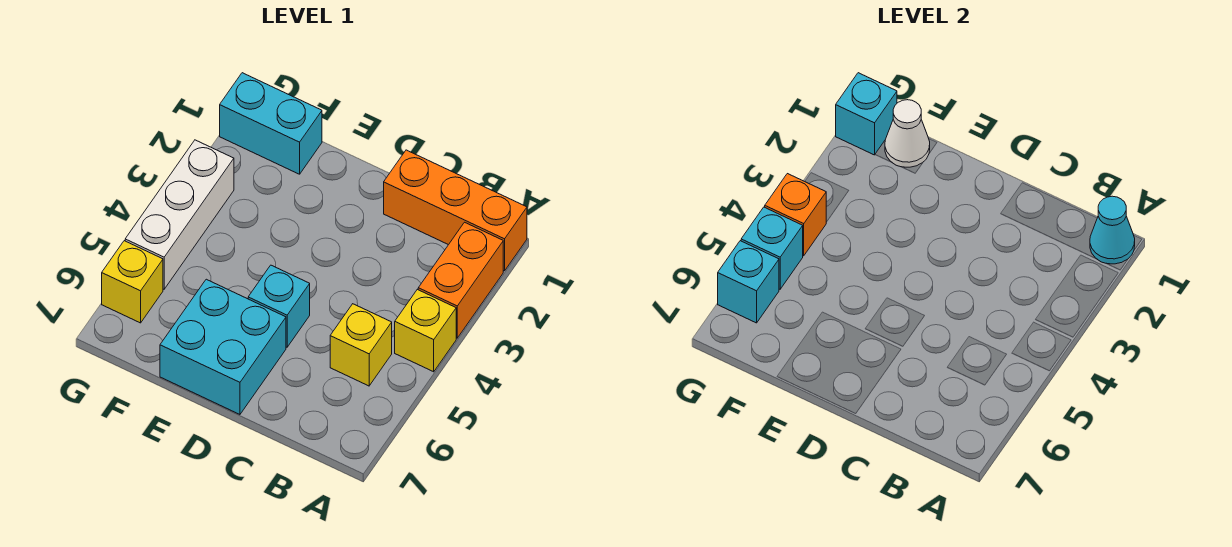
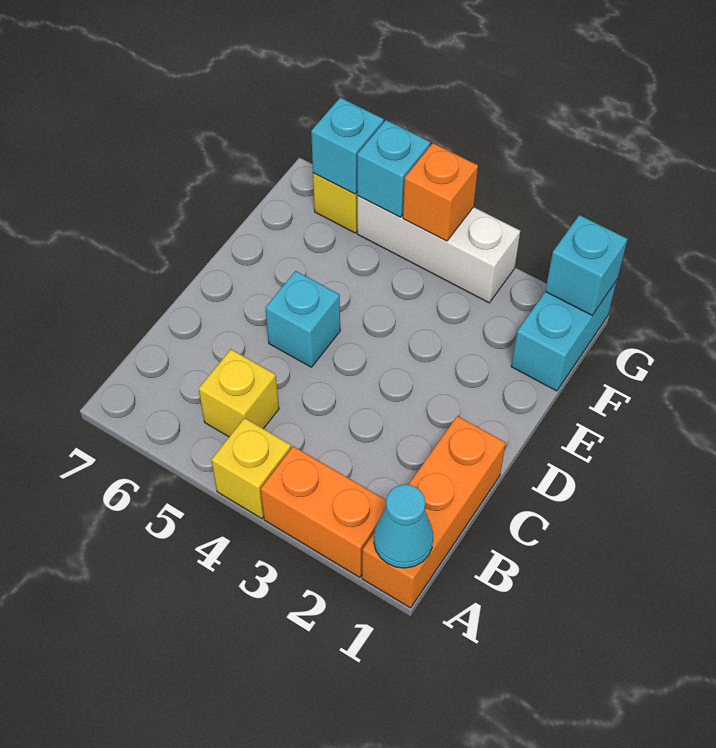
cyan 2x2 brick [160,279,286,414] -> none
white 1x1 cone [885,100,930,167] -> none

